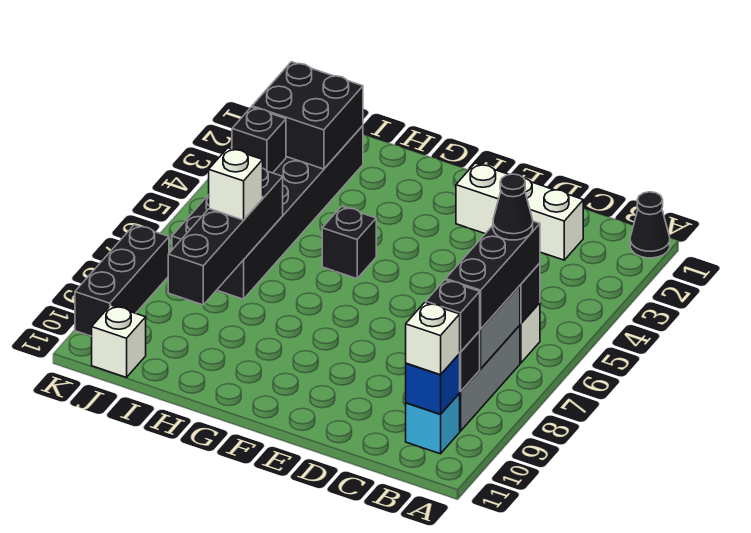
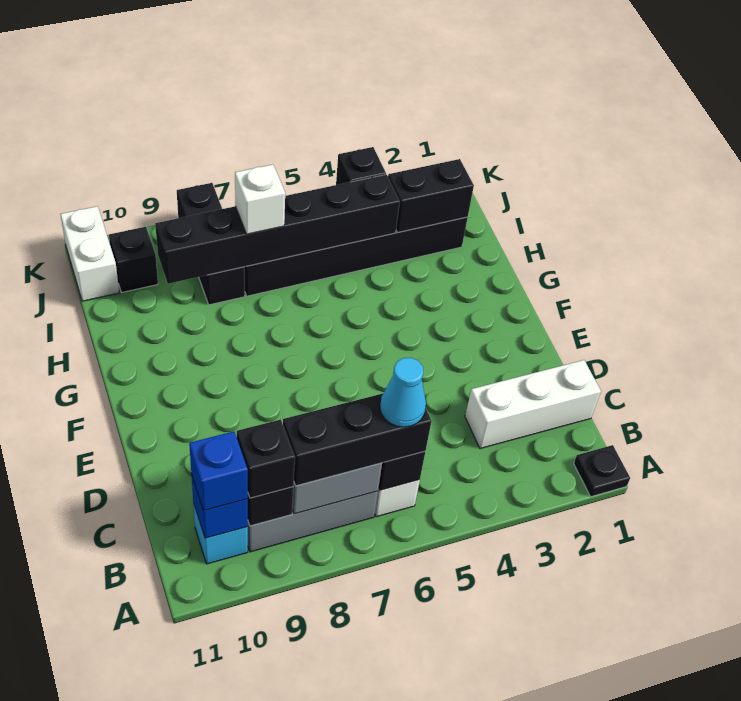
black 1x1 cone [630,192,670,258] -> black 1x1 plate [574,445,630,497]
black 1x1 cone [493,174,533,240] -> cyan 1x1 cone [380,358,426,427]
white 1x1 brick [406,302,460,375] -> blue 1x1 brick [189,431,248,511]
white 1x3 brick [456,163,583,260] -> white 1x3 brick turned to [465,360,601,449]
black 1x1 brick [322,206,376,279] -> black 1x1 brick moved to [109,227,158,292]
black 2x2 brick [252,62,363,169] -> black 1x2 brick [388,159,474,232]
black 1x4 brick [168,169,283,305] -> black 1x6 brick [155,175,400,284]
white 1x1 brick [92,305,146,377] -> white 1x2 brick [61,206,119,301]
black 1x3 brick [75,225,169,336] -> black 1x3 brick turned to [177,183,245,305]

